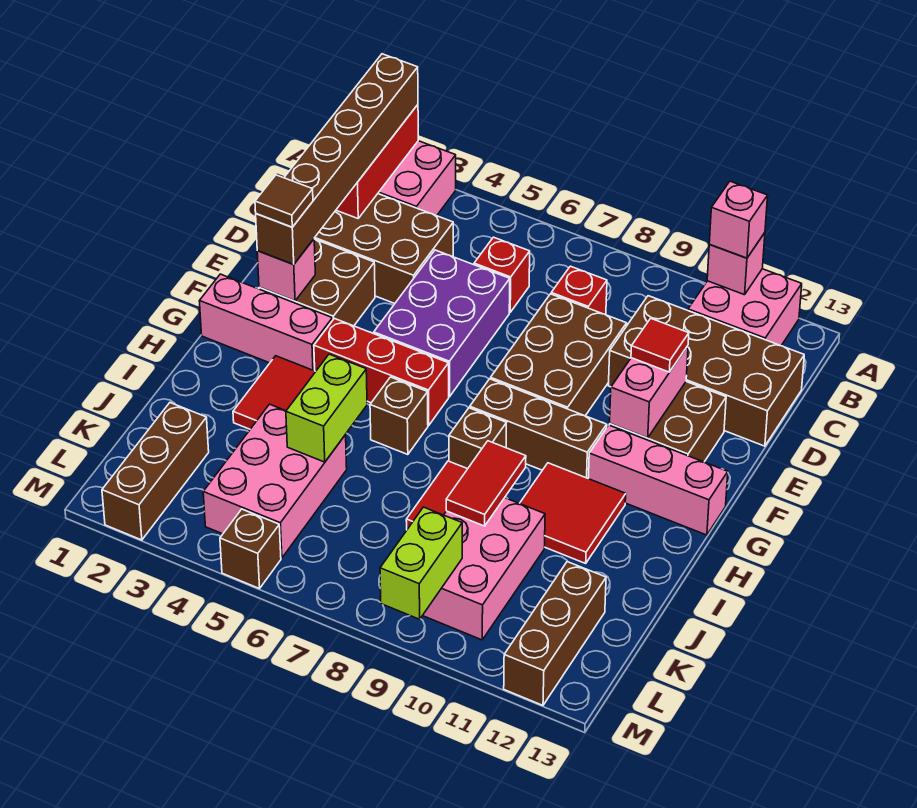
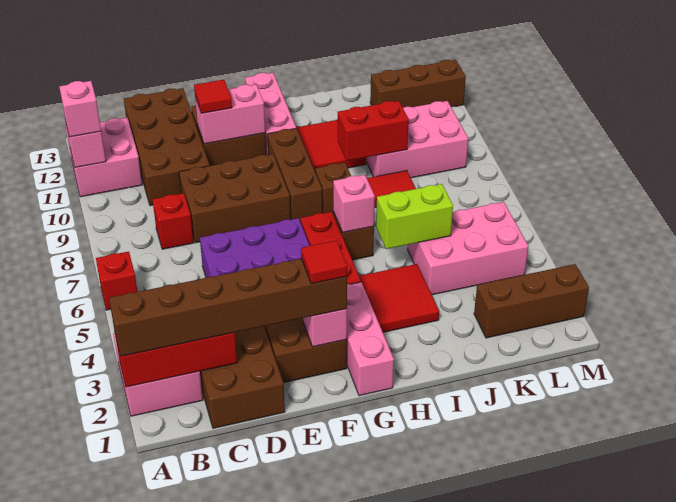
red 1x1 brick [474,237,530,312] -> red 1x1 brick moved to [96,252,137,310]
brown 1x1 tile [255,175,313,227] -> red 1x1 tile [301,240,347,284]
none -> pink 1x1 brick [333,175,375,232]
red 1x2 tile [446,441,526,526] -> red 1x2 brick [338,101,409,161]
lime 1x2 brick [380,507,462,619] -> none
brown 1x1 brick [220,509,281,589] -> none

